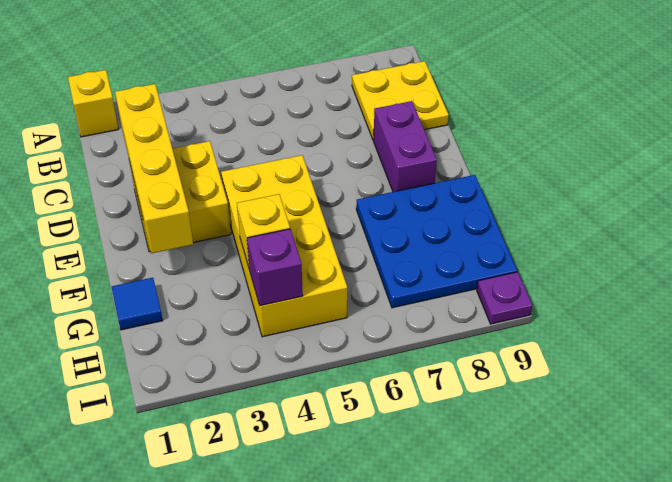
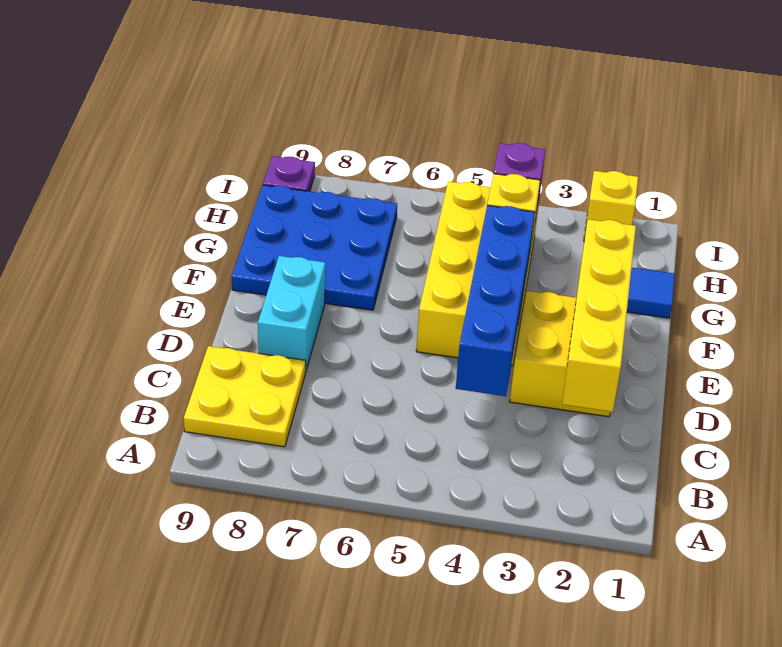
yellow 1x1 brick [68,70,118,137] -> yellow 1x1 brick moved to [584,171,638,241]
none -> blue 1x4 brick [456,205,535,396]
purple 1x2 brick [373,101,437,192] -> cyan 1x2 brick [258,256,325,372]

